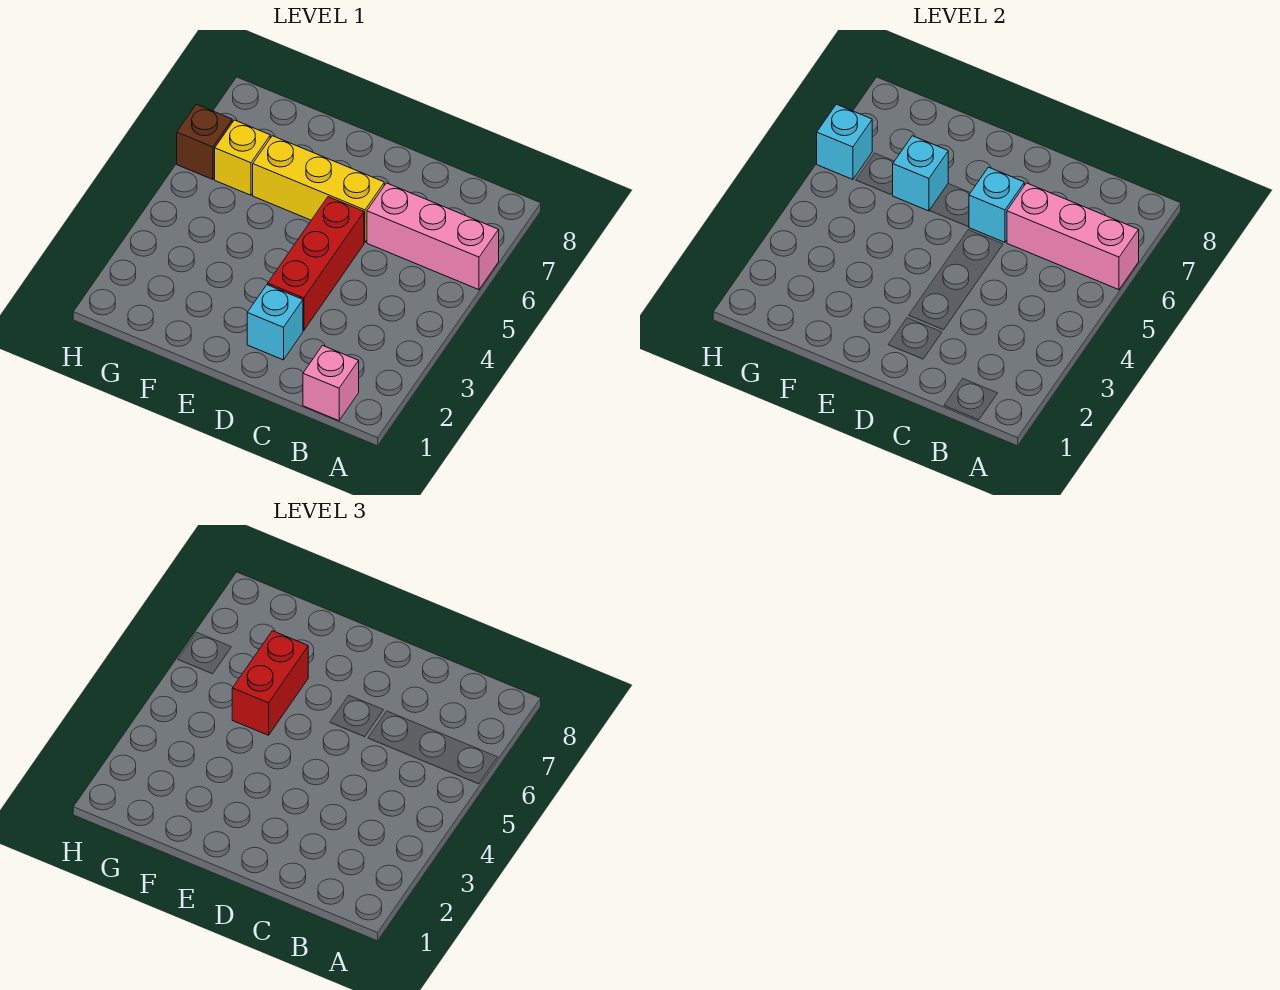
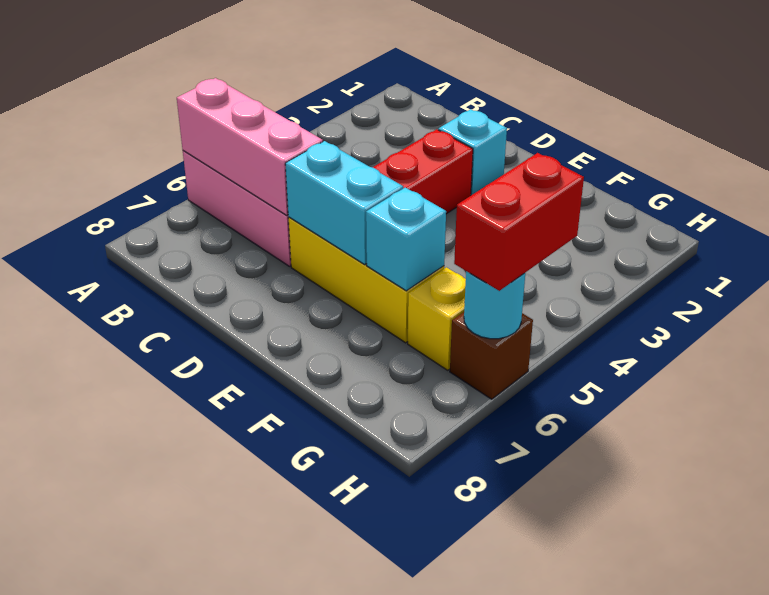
pink 1x1 brick [303,346,359,421] -> none
cyan 1x1 brick [969,167,1024,242] -> cyan 1x2 brick [285,141,403,264]
red 1x2 brick [232,631,308,735] -> red 1x2 brick moved to [454,153,584,291]
cyan 1x1 brick [817,104,872,180] -> cyan 1x1 round brick [464,271,525,339]

